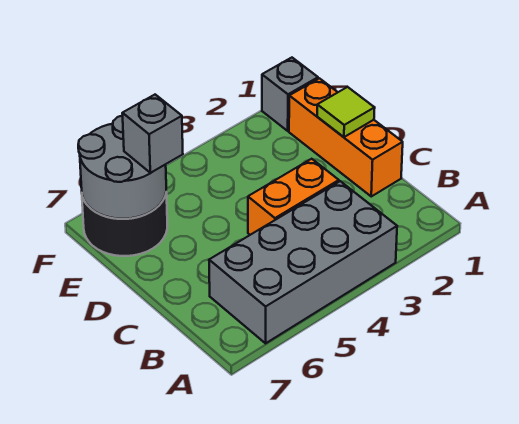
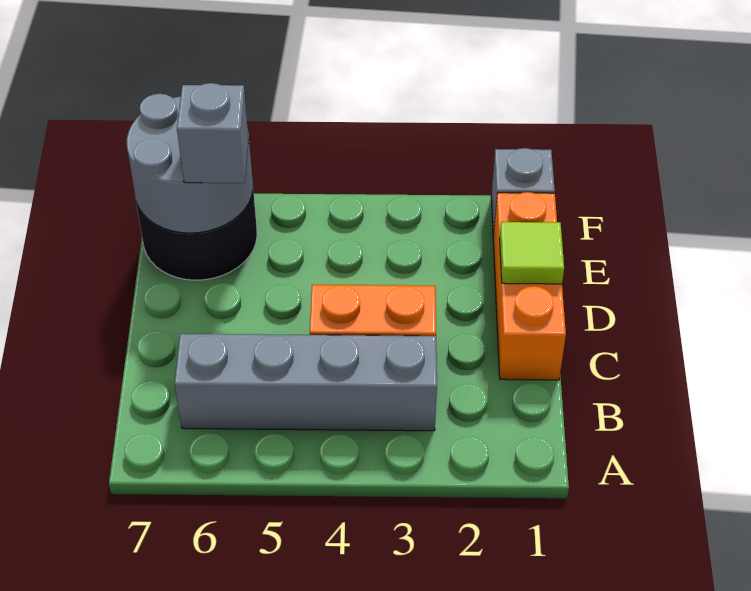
grey 2x4 brick [209,181,397,343] -> grey 1x4 brick [175,334,437,431]

